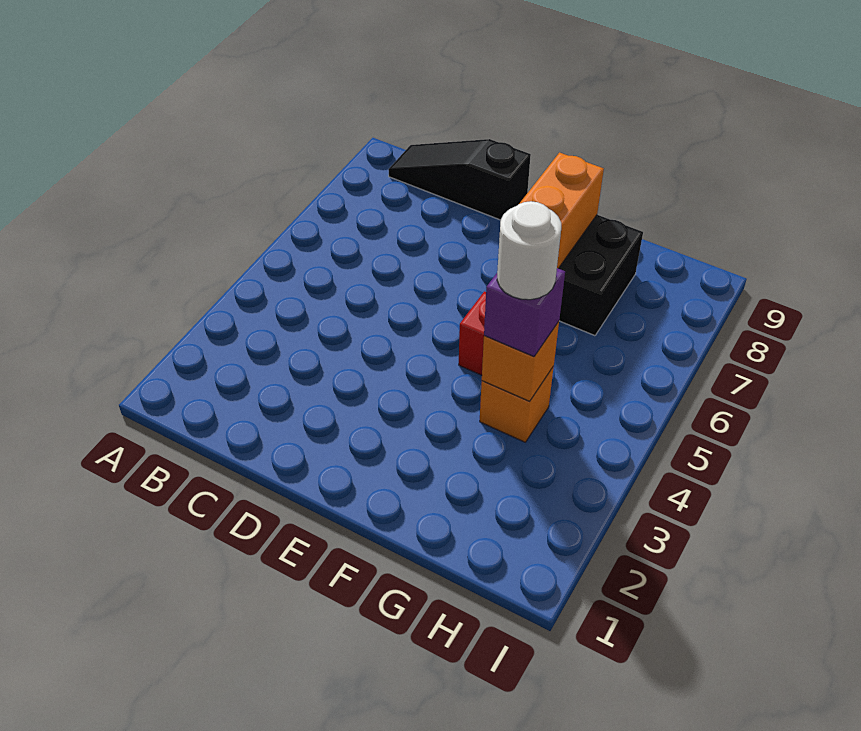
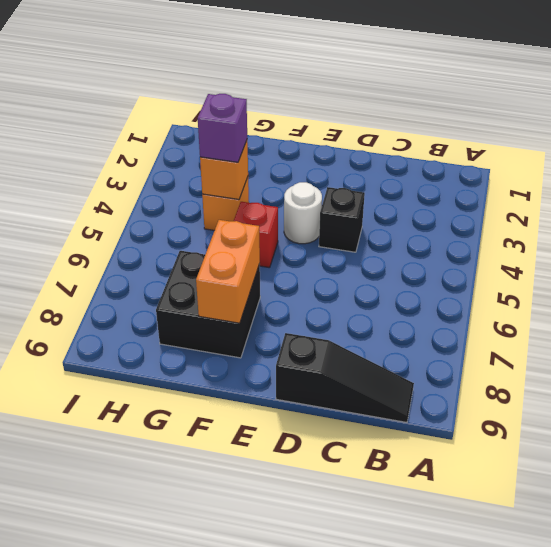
none -> black 1x1 brick [319,187,365,252]
white 1x1 round brick [497,201,561,300] -> white 1x1 round brick moved to [284,182,322,244]

